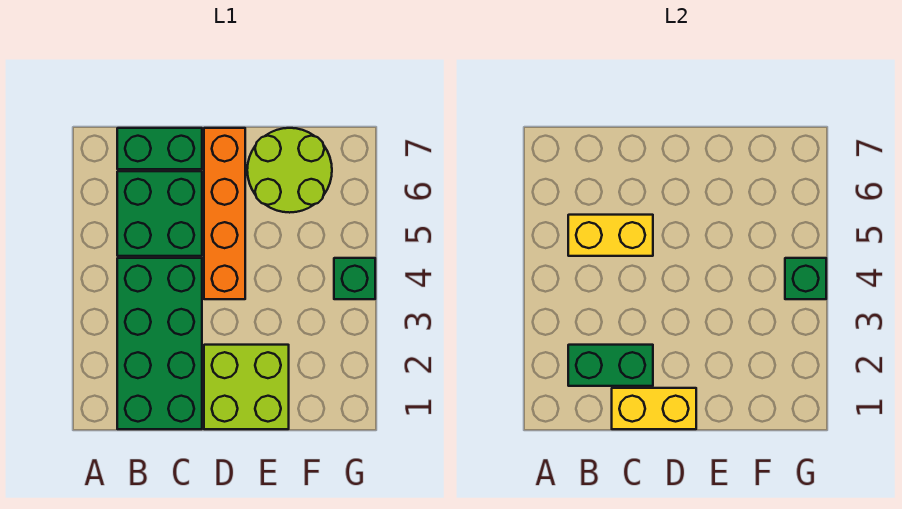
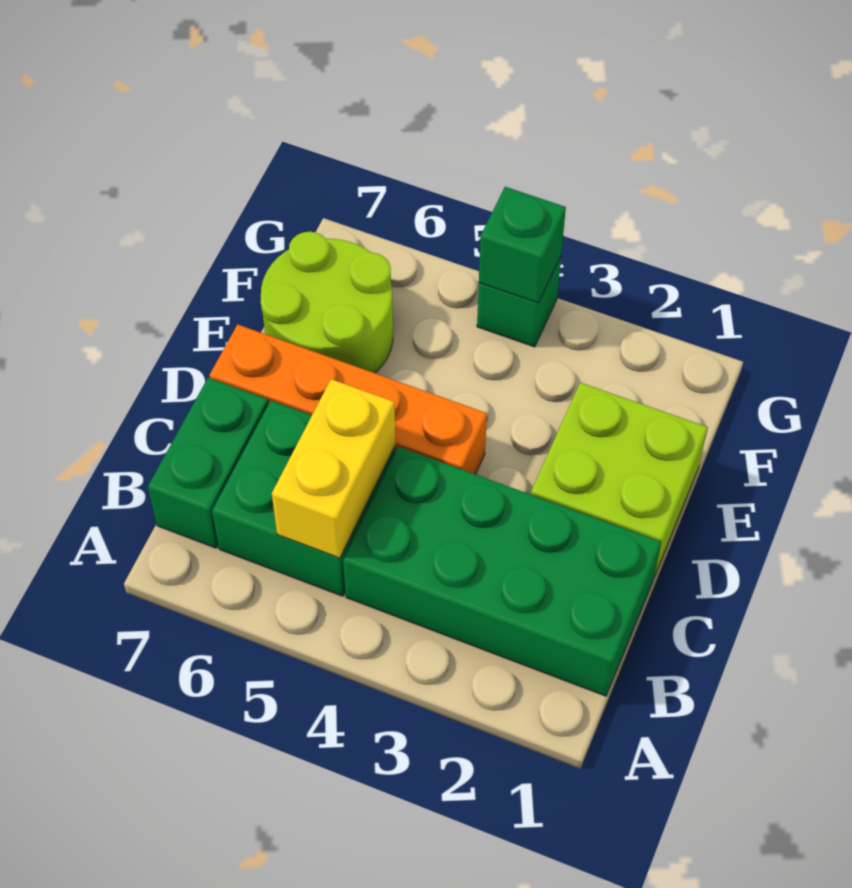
green 1x2 brick [568,345,653,386] -> none
yellow 1x2 brick [612,388,696,429] -> none

